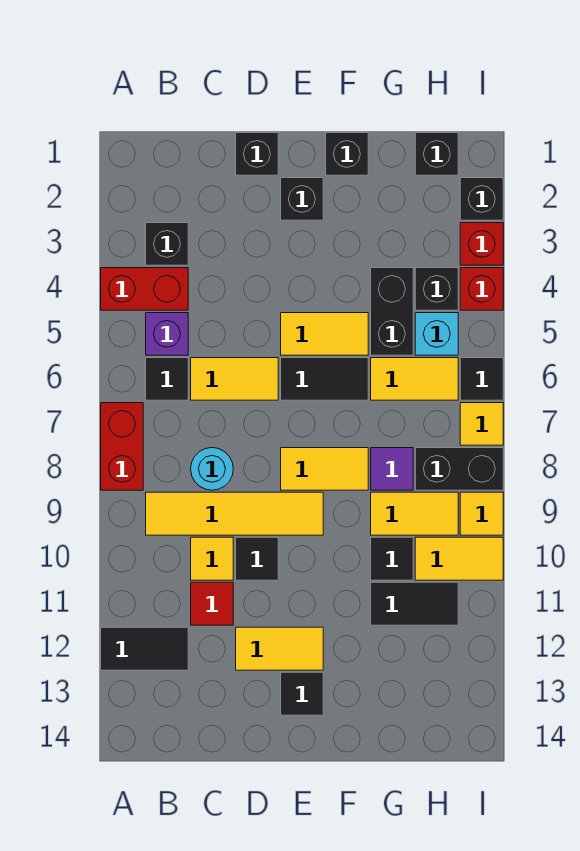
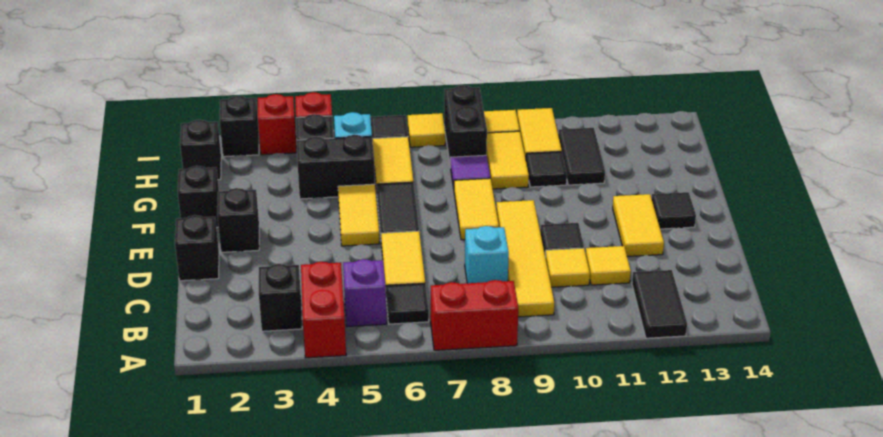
cyan 1x1 round brick [191,448,233,490] -> cyan 1x1 brick [465,226,509,283]
red 1x1 tile [191,582,233,625] -> yellow 1x1 tile [586,246,631,285]

